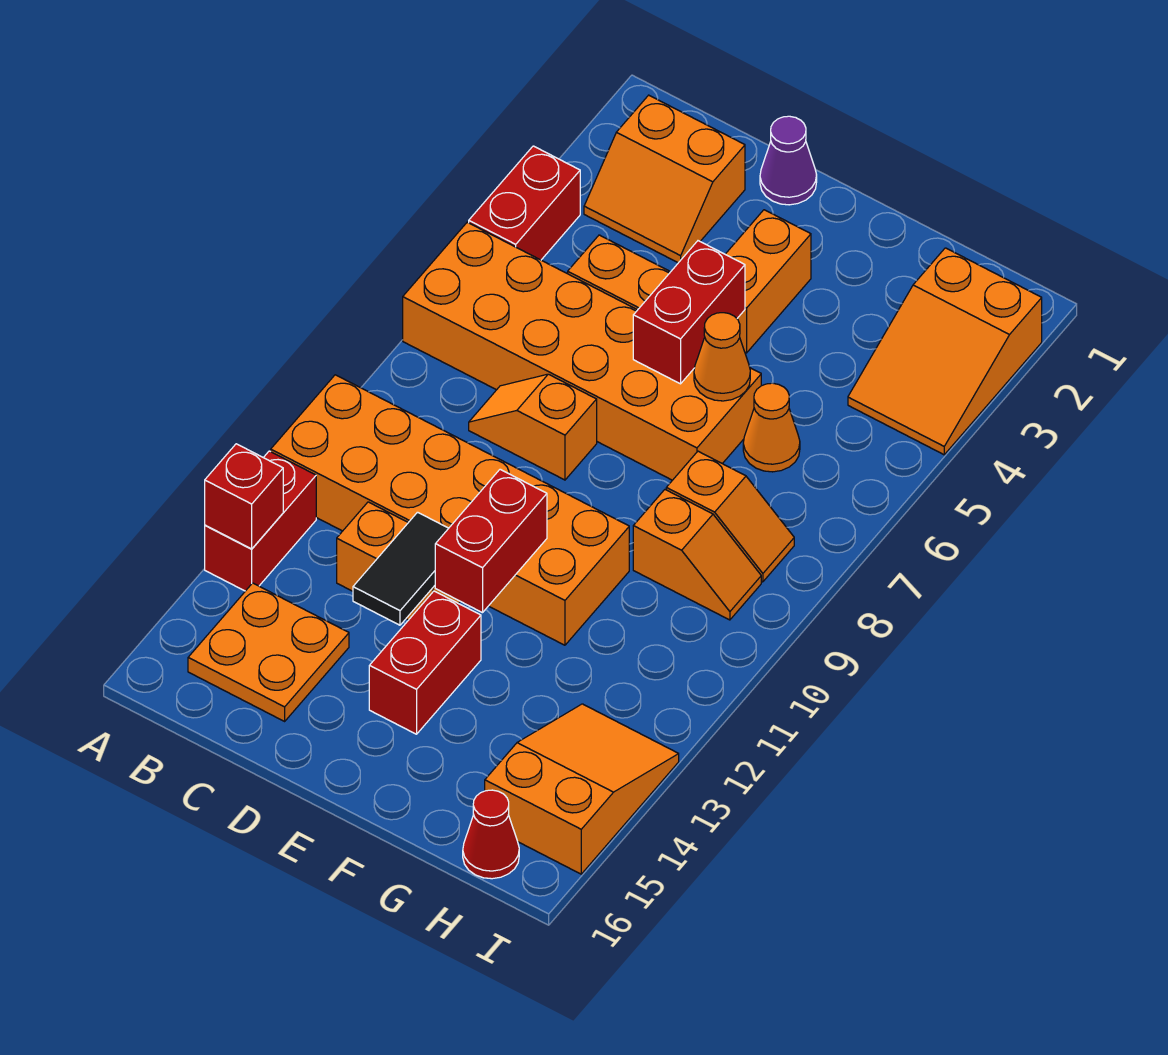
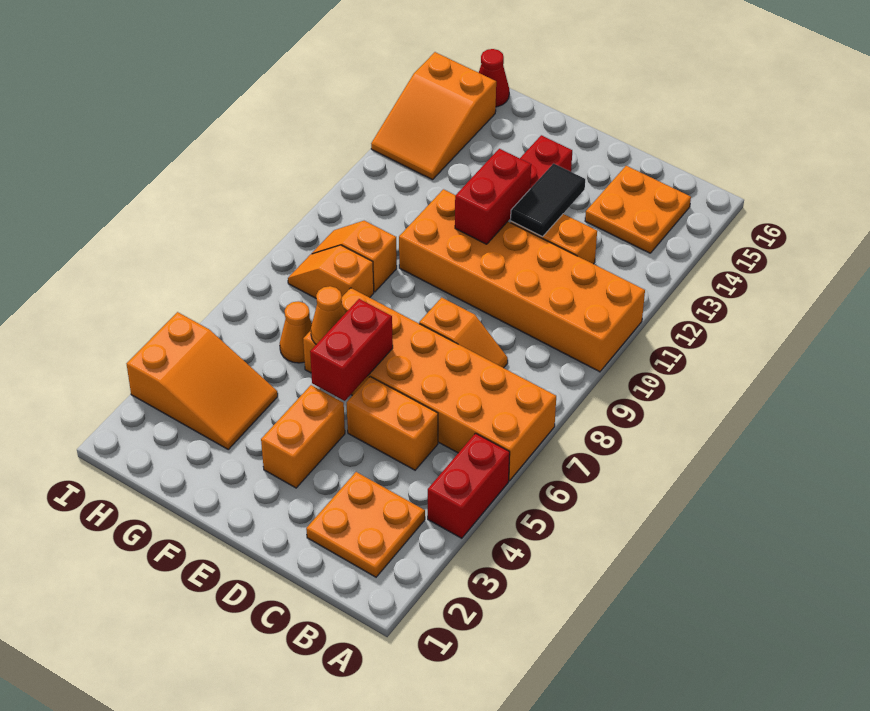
red 1x2 brick [205,451,316,591] -> none
red 1x1 brick [205,444,283,549] -> none
orange 2x2 slope [584,95,745,263] -> orange 2x2 plate [306,472,425,577]
purple 1x1 cone [760,116,817,205] -> none
orange 2x3 slope [848,248,1042,455] -> orange 2x3 slope turned to [127,312,278,449]

